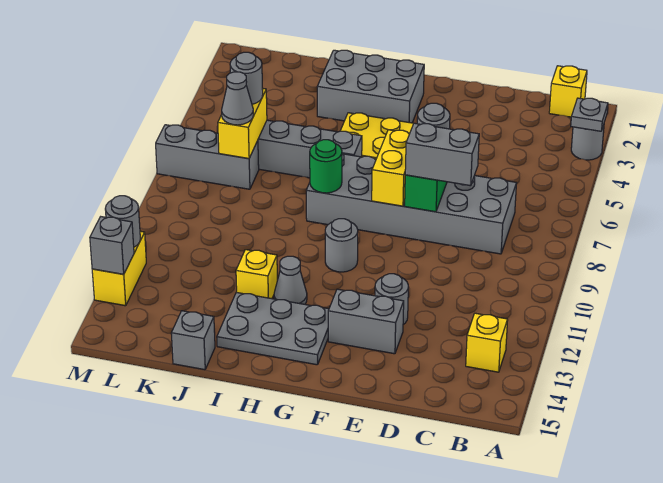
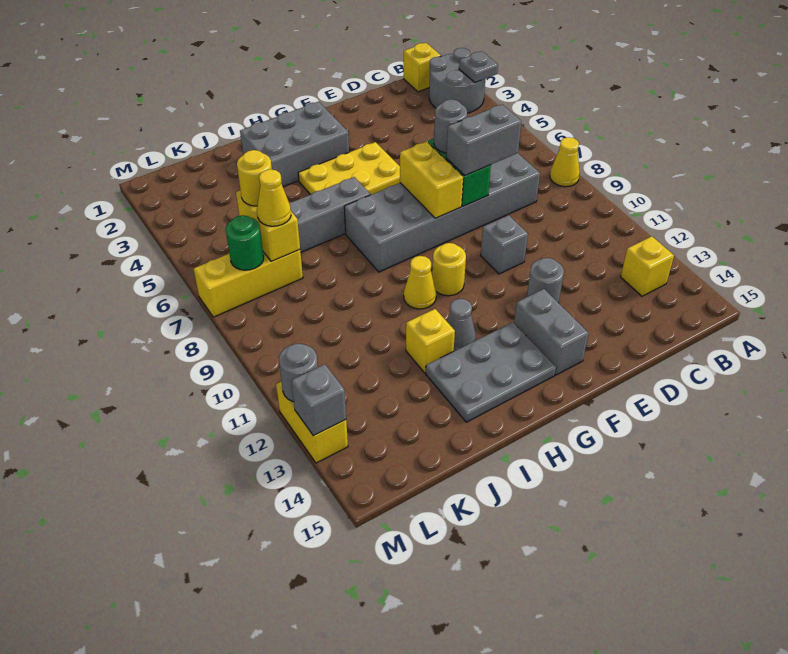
grey 1x1 round brick [571,125,604,160] -> grey 2x2 round brick [429,48,485,113]
none -> yellow 1x1 cone [550,137,580,187]
grey 1x2 brick [328,289,404,354] -> grey 1x2 brick turned to [514,289,589,375]
grey 1x1 round brick [325,219,358,272] -> yellow 1x1 round brick [432,243,466,296]
green 1x1 round brick [310,140,342,193] -> green 1x1 round brick moved to [226,215,264,270]
none -> yellow 1x1 cone [404,256,436,309]
grey 1x1 brick [171,311,215,370] -> grey 1x1 brick moved to [480,215,528,274]
grey 1x1 round brick [230,52,263,104] -> yellow 1x1 round brick [237,150,272,206]
grey 1x3 brick [156,125,259,189] -> yellow 1x3 brick [194,250,303,317]
grey 1x1 cone [222,72,253,125] -> yellow 1x1 cone [257,169,291,226]

